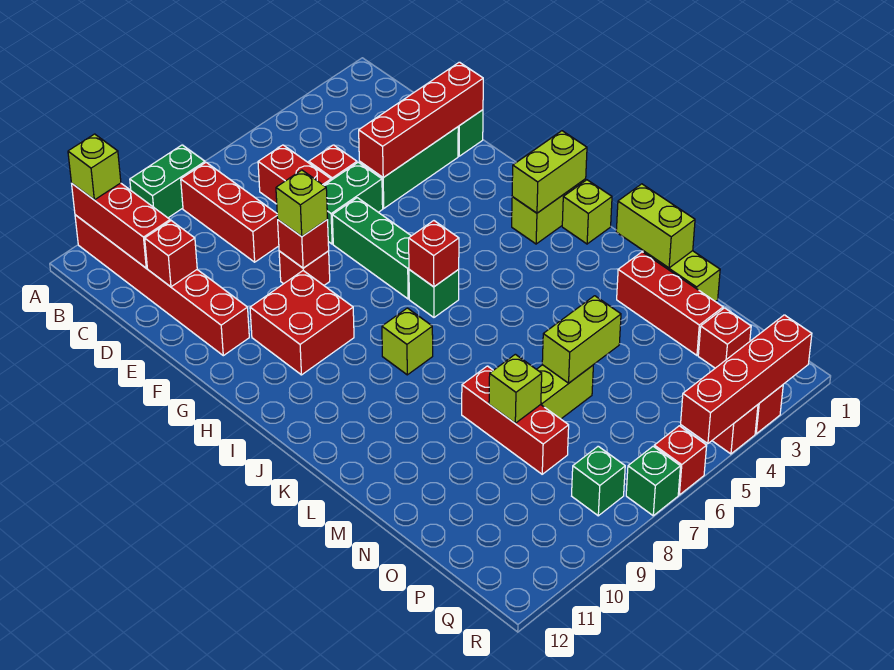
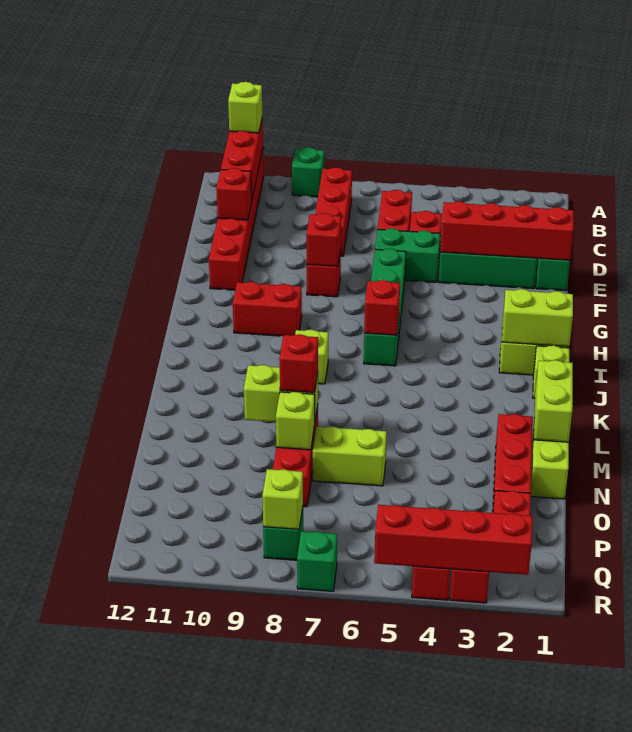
green 1x2 brick [130,145,205,218] -> green 1x1 brick [292,147,324,197]
lime 1x1 brick [276,170,328,237] -> lime 1x1 brick moved to [262,469,303,529]
red 2x2 brick [250,271,354,375] -> red 1x2 brick [233,282,302,336]
lime 1x2 brick [542,296,621,383] -> lime 1x2 brick moved to [244,365,318,422]
red 1x1 brick [654,426,707,495] -> red 1x1 brick moved to [279,334,318,393]

